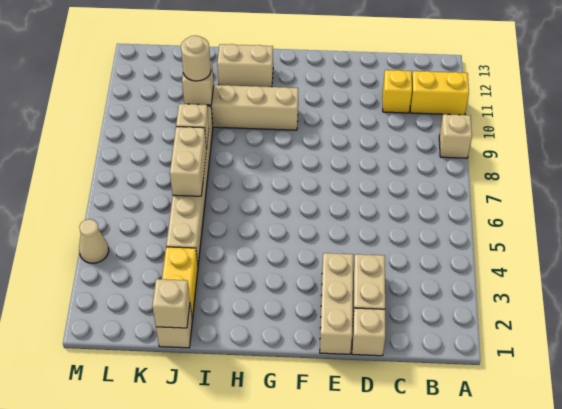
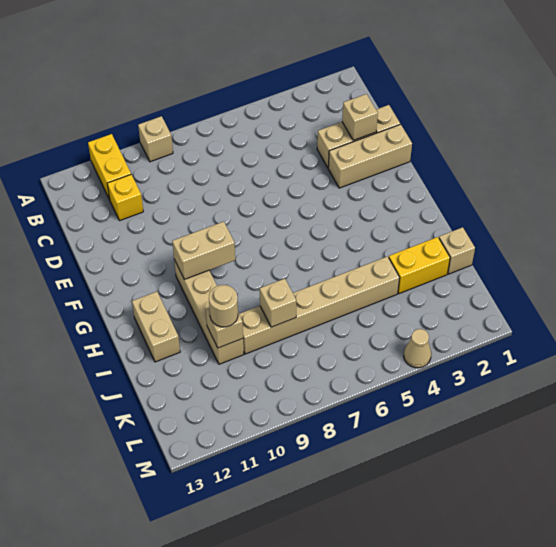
tan 1x1 brick [152,279,190,328] -> tan 1x1 brick moved to [342,94,378,140]
tan 1x2 brick [170,127,206,196] -> tan 1x2 brick moved to [172,222,235,280]

